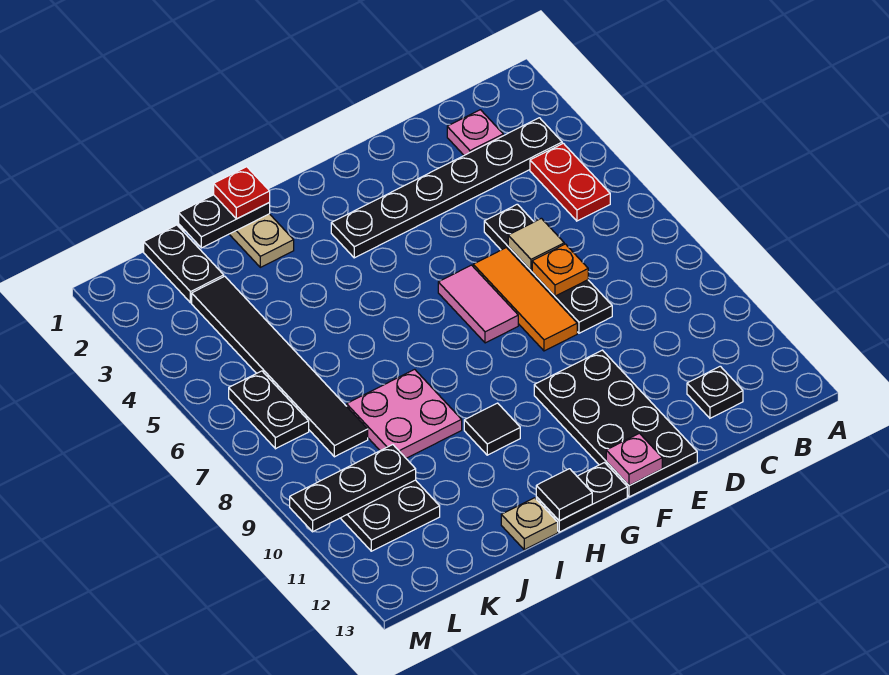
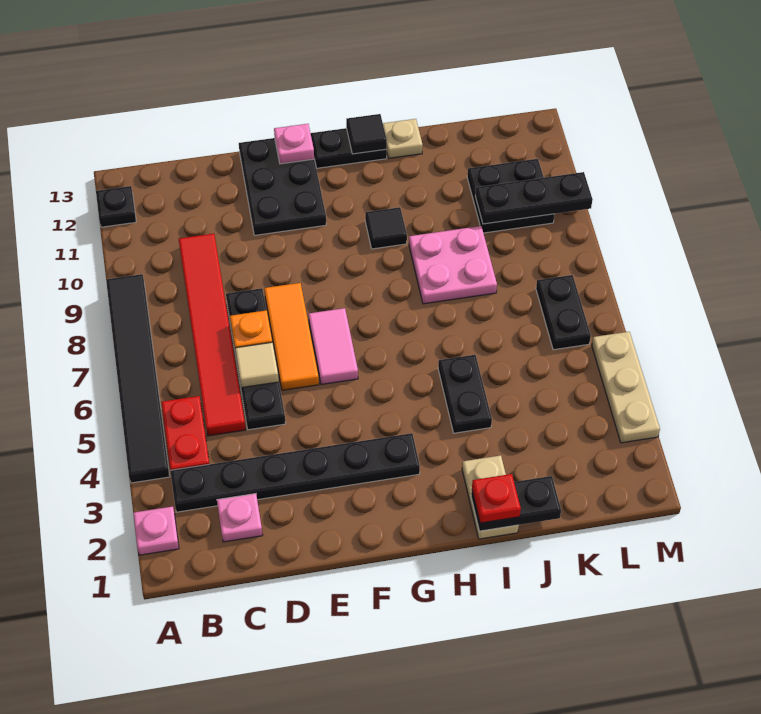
none -> pink 1x1 plate [133,506,179,555]
none -> red 1x6 tile [179,234,246,436]
black 1x1 plate [687,366,743,418] -> black 1x1 plate moved to [96,186,136,227]
black 2x4 plate [534,350,697,497] -> black 2x3 plate [239,138,326,235]
black 1x2 plate [144,225,224,303] -> black 1x2 plate moved to [438,355,492,433]
black 1x6 tile [192,276,368,457] -> black 1x6 tile moved to [106,274,170,483]
none -> tan 1x3 plate [592,332,660,443]

